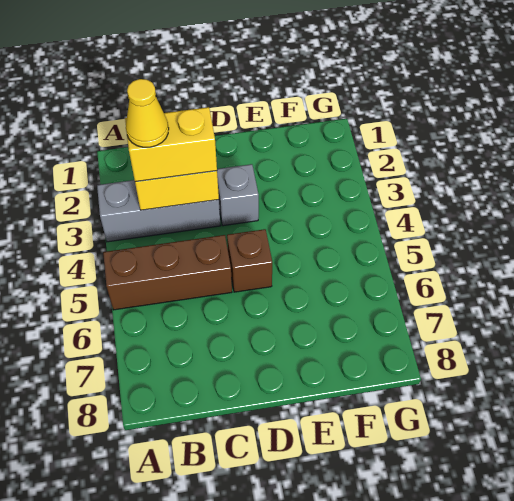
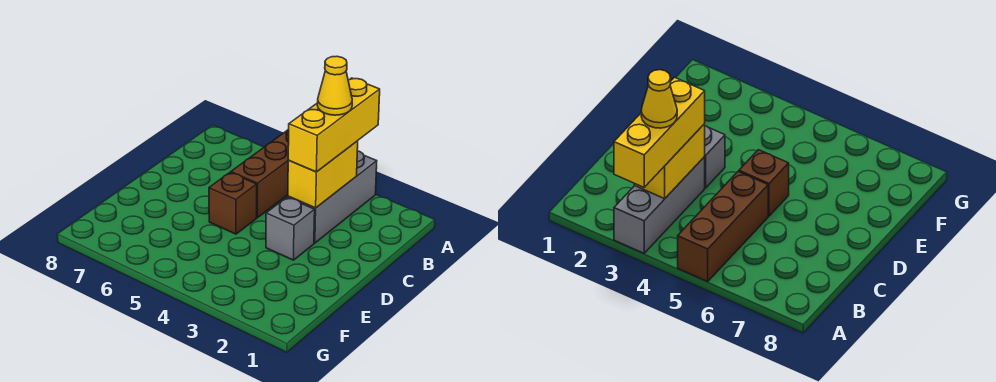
yellow 1x2 brick [125,107,217,182] -> yellow 1x3 brick [288,78,380,172]

